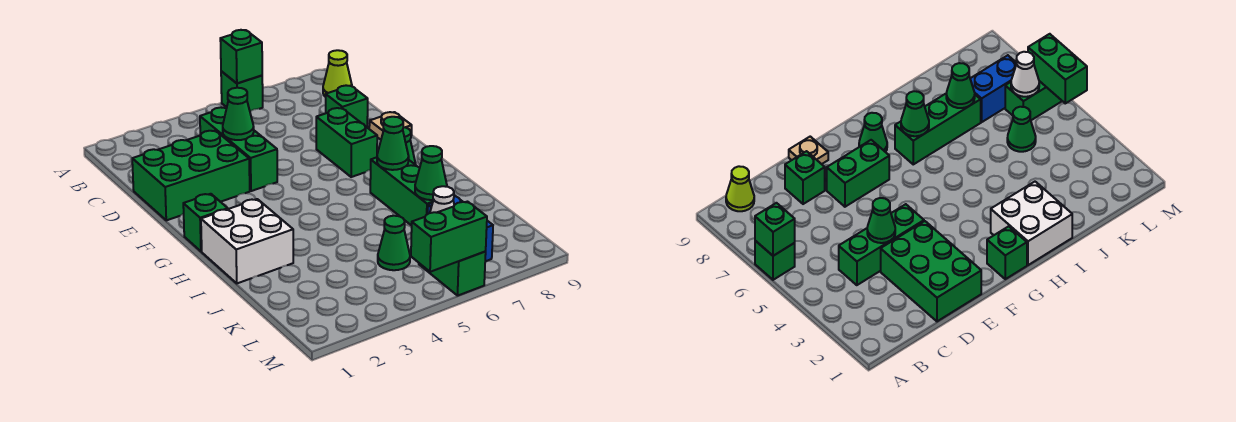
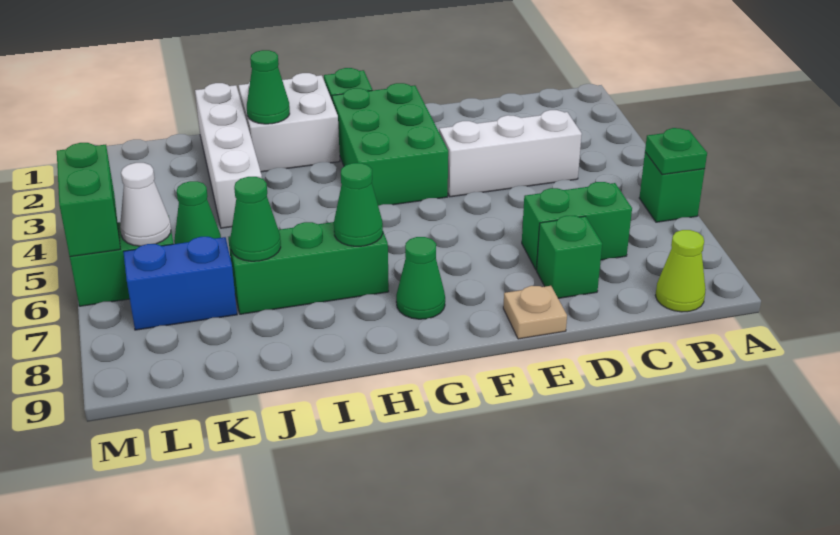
green 1x1 brick [220,30,262,83] -> green 1x1 plate [645,128,707,175]
green 1x3 brick [200,107,277,191] -> white 1x3 brick [439,110,582,197]
green 2x3 brick [132,131,250,220] -> green 2x3 brick moved to [332,83,448,206]
green 1x1 cone [223,88,254,140] -> green 1x1 cone moved to [247,50,290,124]
green 1x2 brick [316,108,377,177] -> green 1x2 brick moved to [522,182,632,270]
none -> white 1x4 brick [195,83,262,228]

